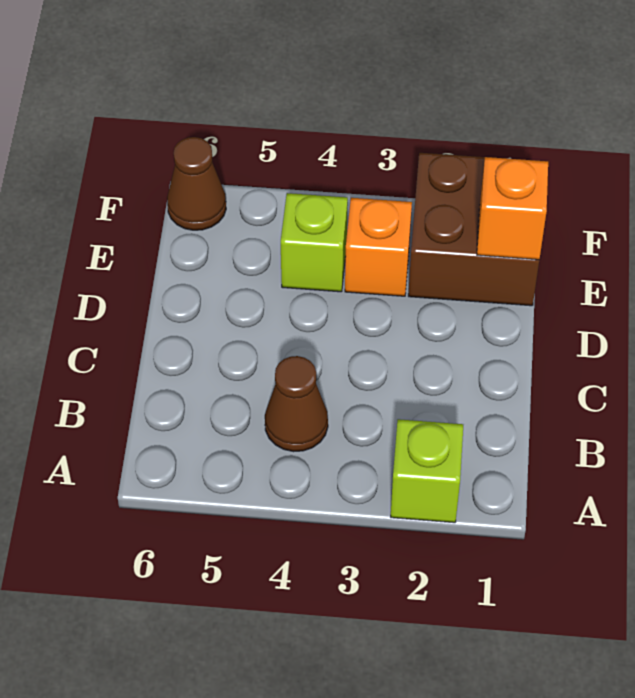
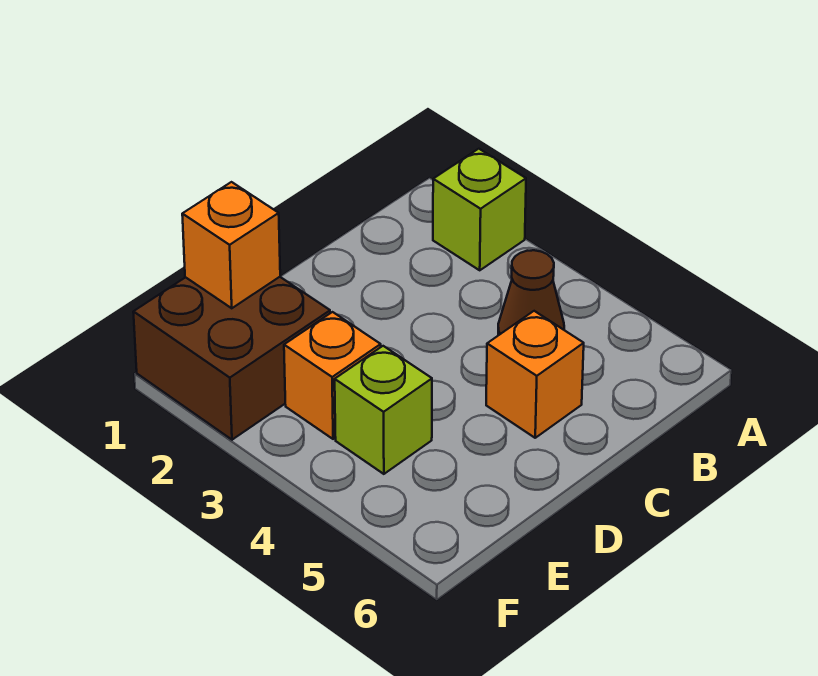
none -> orange 1x1 brick [486,311,584,438]
brown 1x1 cone [167,137,226,230] -> none

